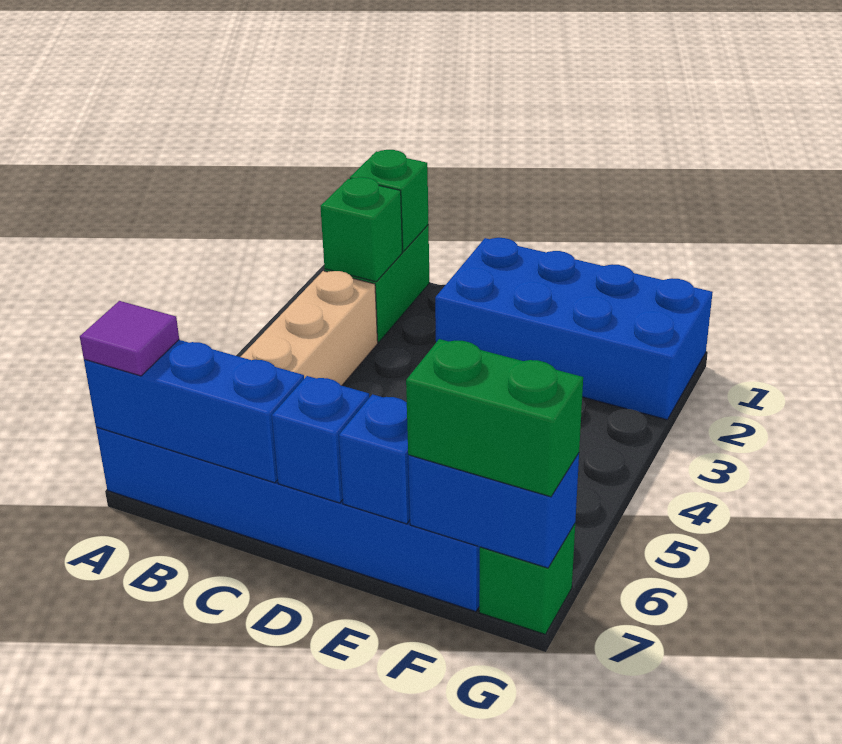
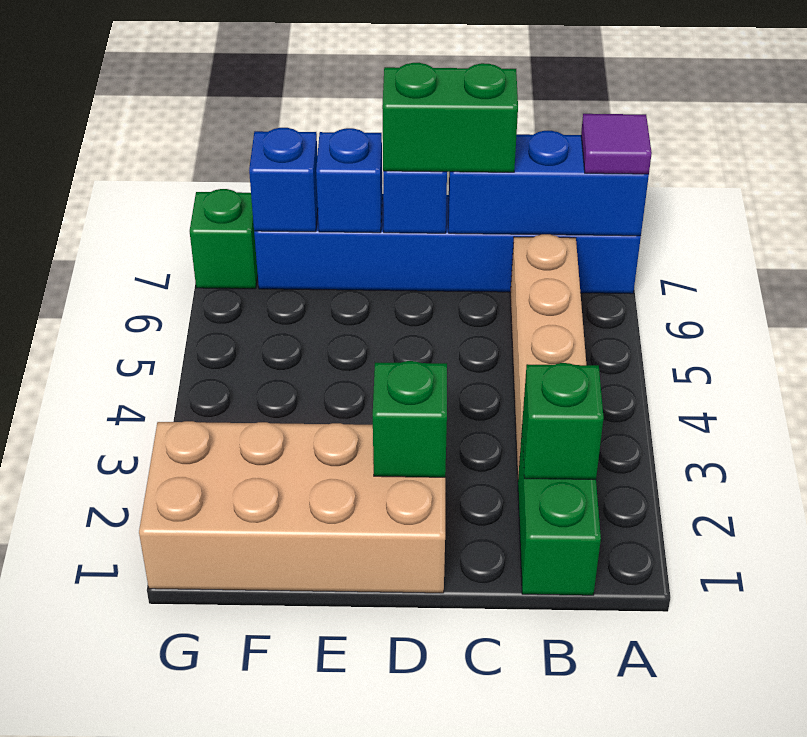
green 1x1 brick [350,150,428,251] -> green 1x1 brick moved to [373,361,447,477]
blue 2x4 brick [435,238,713,420] -> tan 2x4 brick [139,421,445,593]
blue 1x2 brick [408,453,579,568] -> blue 1x1 brick [249,128,318,232]
green 1x2 brick [406,339,583,497] -> green 1x2 brick moved to [382,63,518,172]

